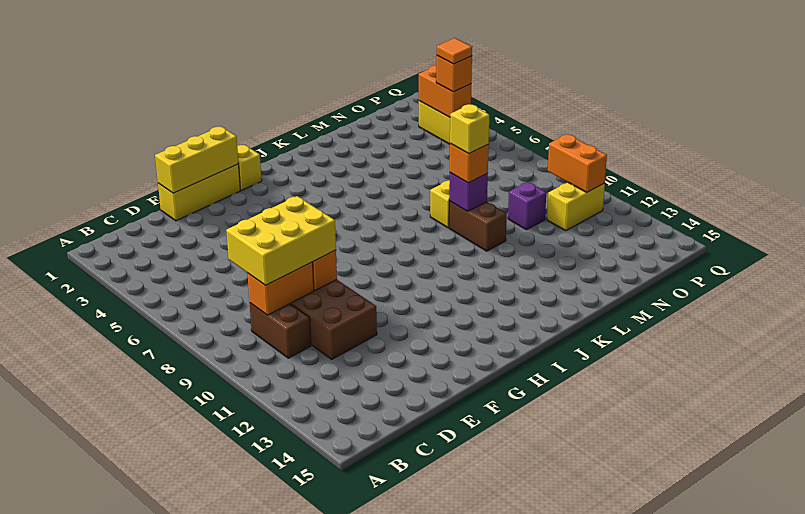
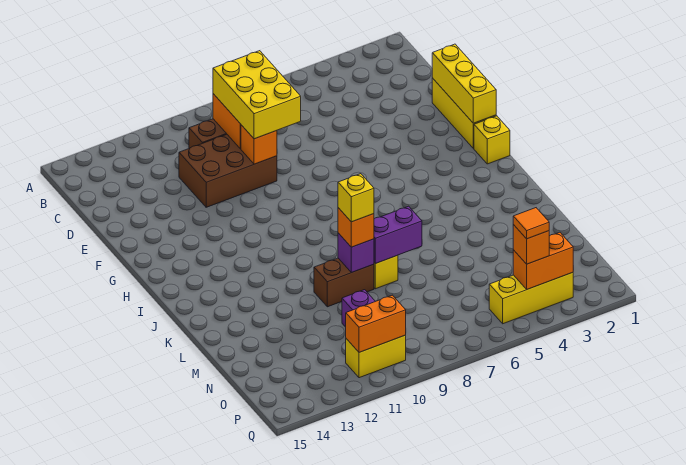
none -> purple 1x2 brick [374,206,422,264]
yellow 1x2 brick [547,182,605,231] -> yellow 1x2 brick turned to [346,335,406,378]

